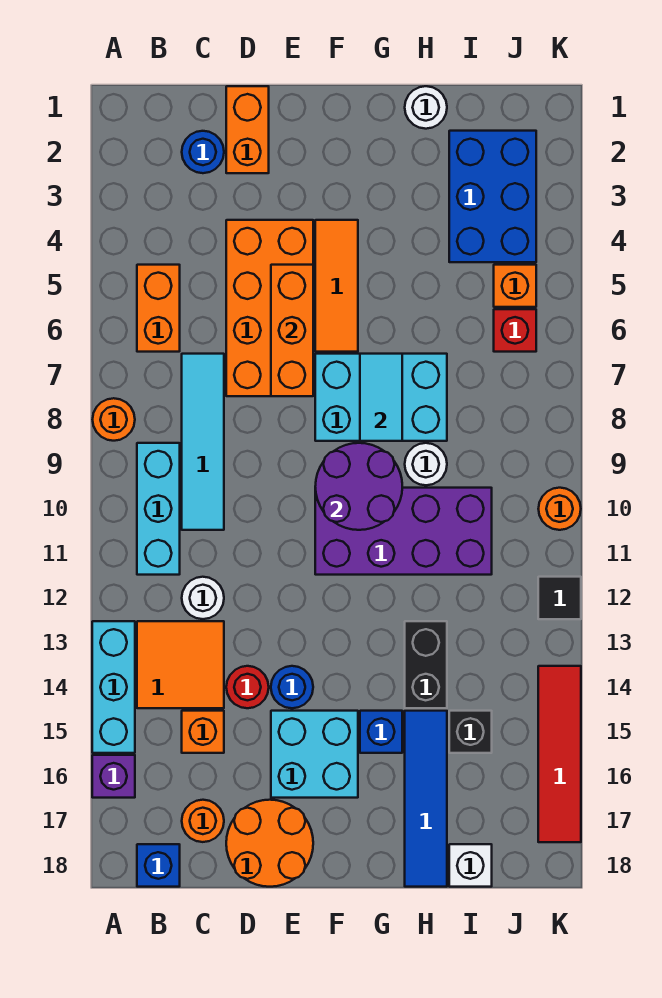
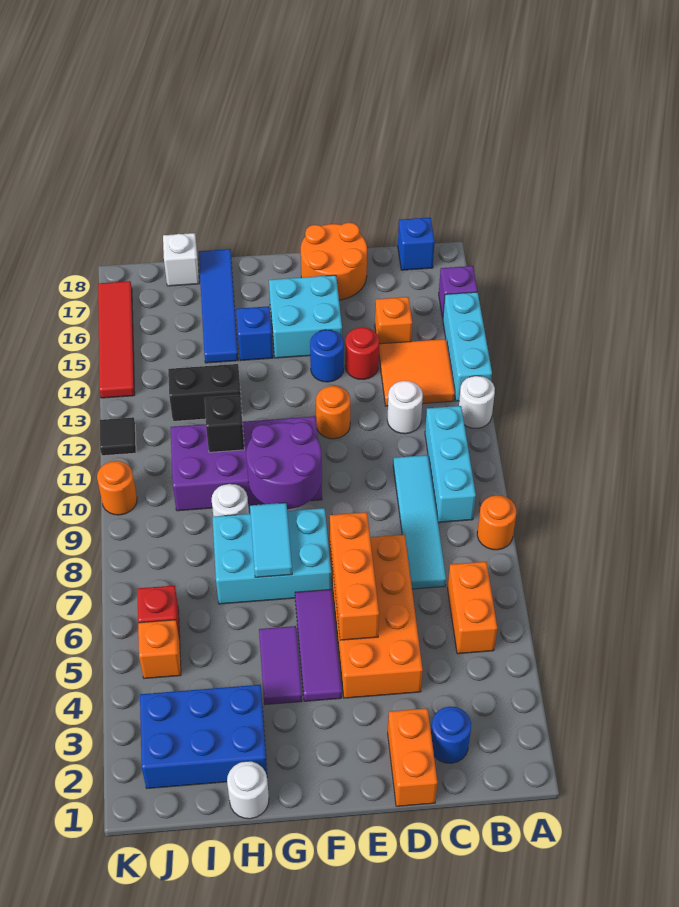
none -> white 1x1 round brick [459,376,495,428]
orange 1x1 round brick [182,800,224,842] -> orange 1x1 round brick moved to [316,386,350,439]
orange 1x3 tile [315,220,358,352] -> purple 1x3 tile [295,589,342,701]
none -> purple 1x2 tile [259,626,302,705]
black 1x2 brick [405,621,447,708] -> black 1x2 brick turned to [168,364,242,421]
blue 2x3 brick [449,131,536,262] -> blue 2x3 brick turned to [140,685,267,788]
black 1x1 brick [449,711,492,753] -> black 1x1 brick moved to [204,395,244,452]

